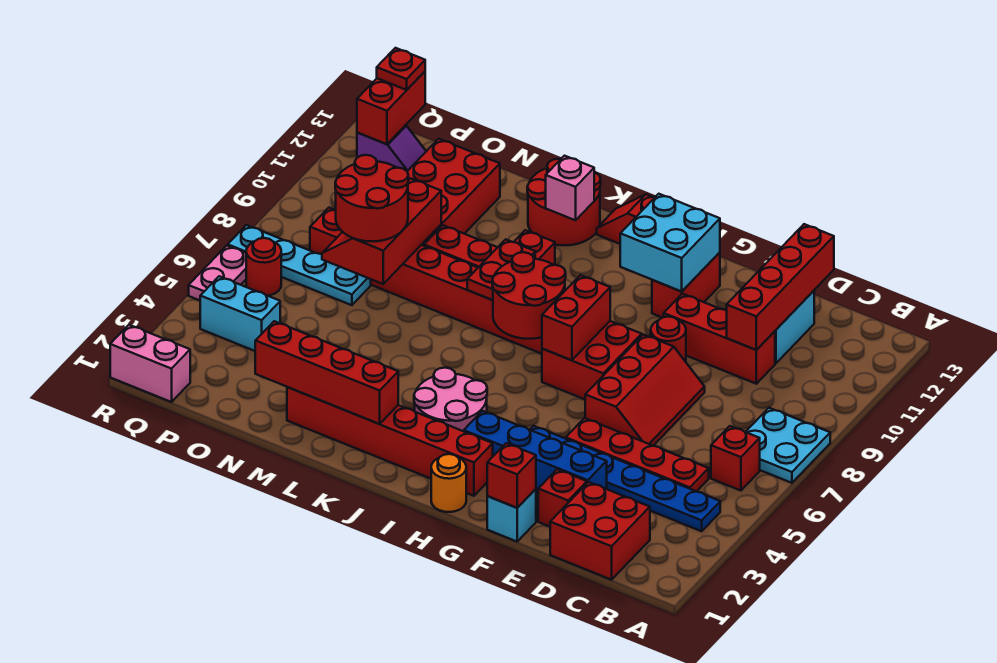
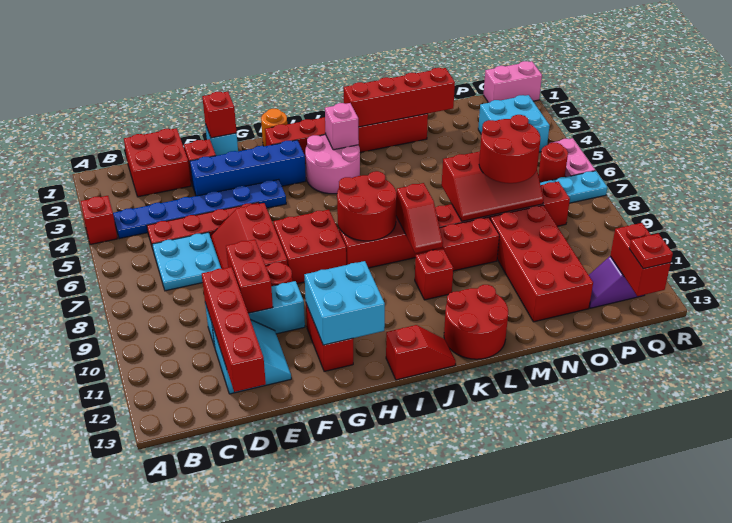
cyan 2x2 plate [746,408,830,483] -> cyan 2x2 plate moved to [152,232,221,291]
red 1x1 brick [711,426,760,491] -> red 1x1 brick moved to [81,196,118,245]
red 1x3 brick [664,294,775,384] -> cyan 1x3 brick [205,281,305,347]
red 1x2 brick [542,275,610,360] -> red 1x2 brick moved to [226,240,273,313]
red 1x2 plate [467,239,535,300] -> red 1x2 slope [396,183,443,253]
pink 1x1 brick [546,156,594,220] -> pink 1x1 brick moved to [325,103,359,150]
red 2x3 slope [322,178,441,284] -> red 2x3 slope turned to [442,151,544,221]
cyan 1x2 brick [200,276,280,351] -> cyan 2x2 brick [478,95,550,152]

